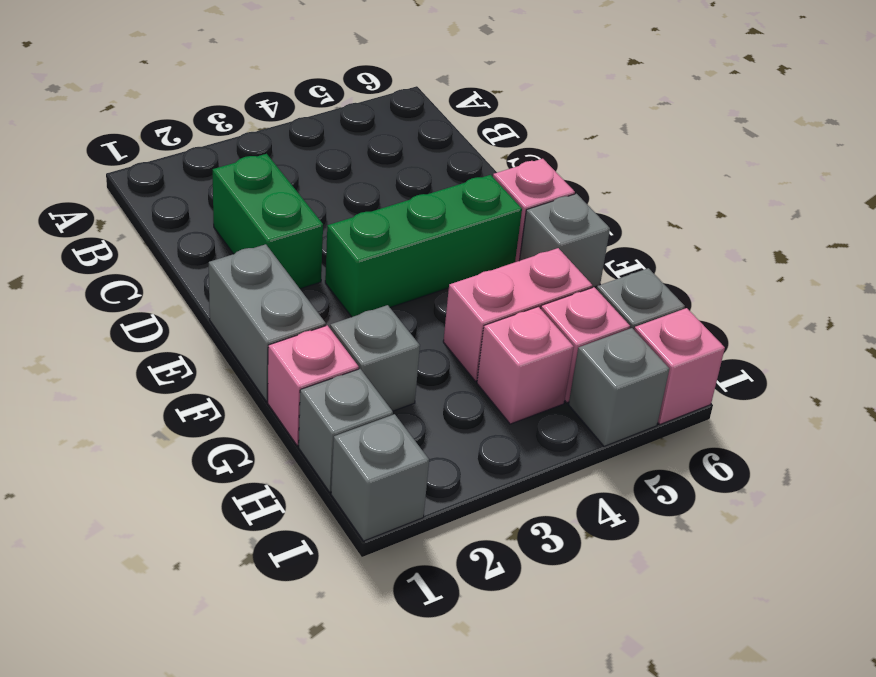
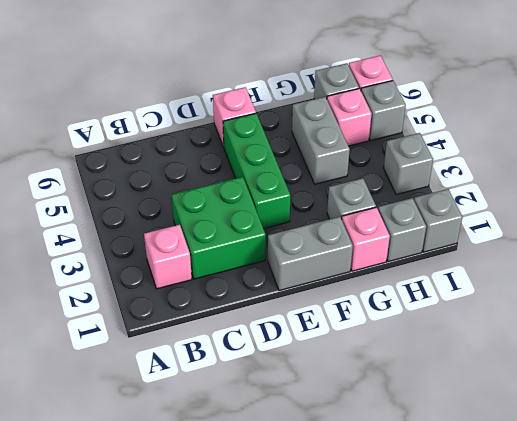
green 1x2 brick [213,154,323,289] -> green 2x2 brick [172,177,266,279]
grey 1x1 brick [520,194,610,288] -> grey 1x1 brick moved to [384,133,433,195]
pink 1x2 brick [443,248,593,381] -> grey 1x2 brick [292,97,350,184]
pink 1x1 brick [477,307,574,424] -> pink 1x1 brick moved to [144,225,192,289]

